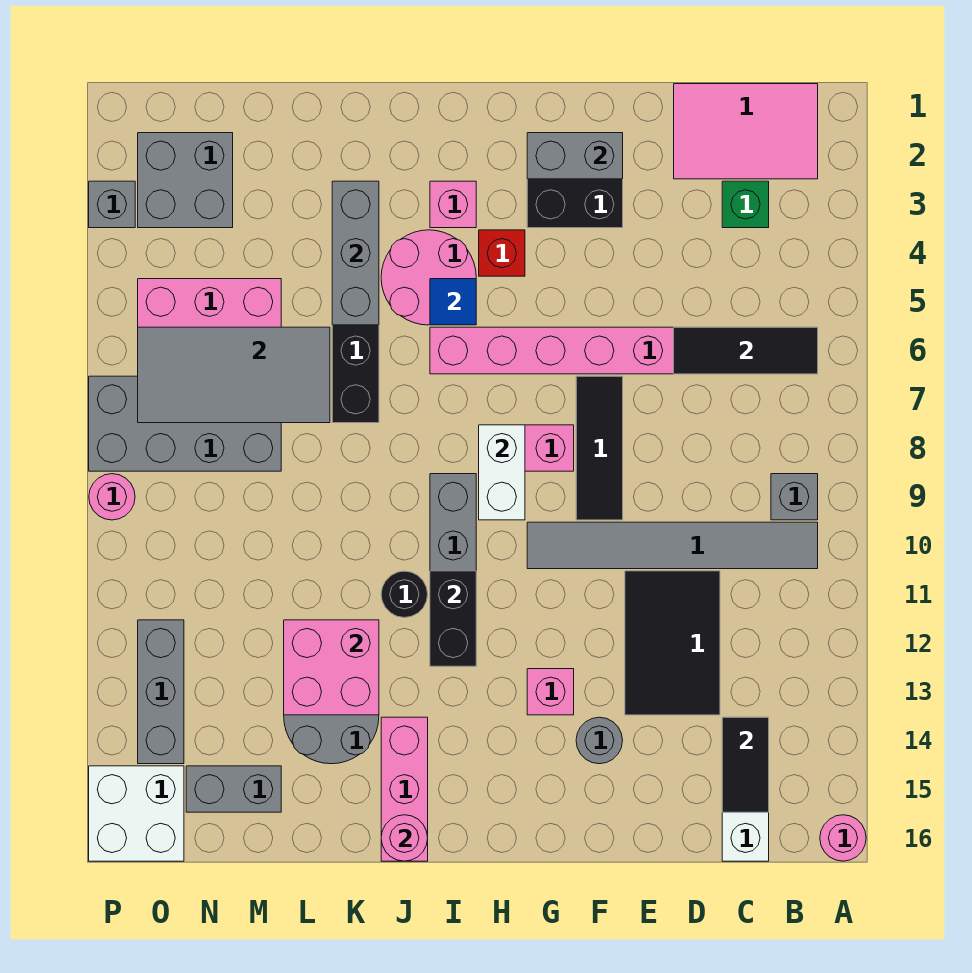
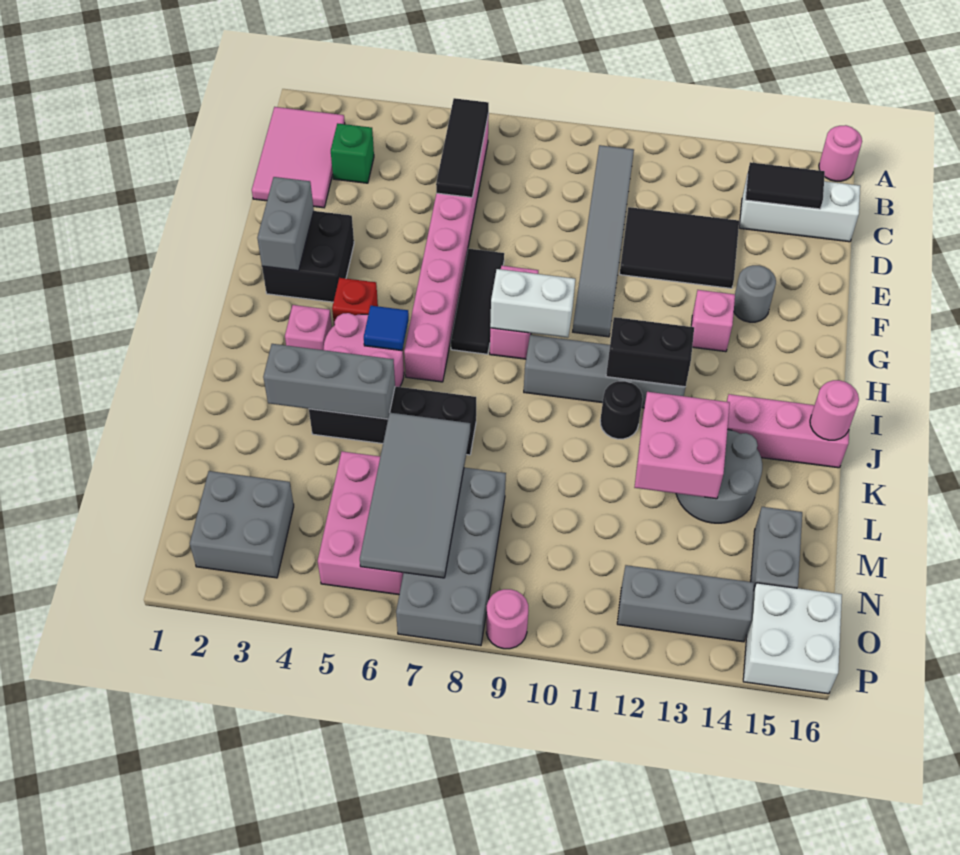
grey 1x1 brick [771,474,818,520] -> none
black 1x3 tile [576,376,623,520] -> black 1x3 tile turned to [451,249,504,354]
grey 1x1 brick [89,181,135,228] -> none

